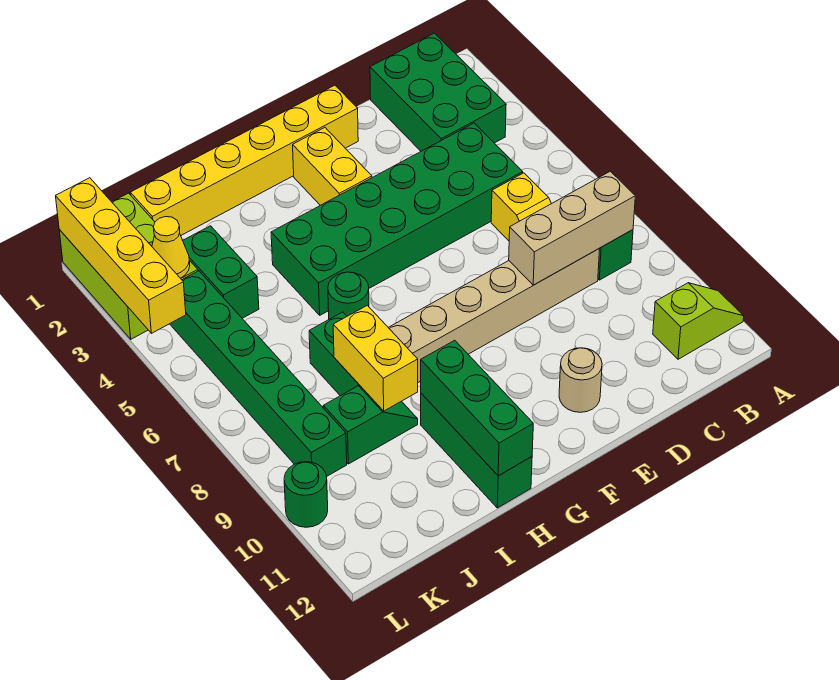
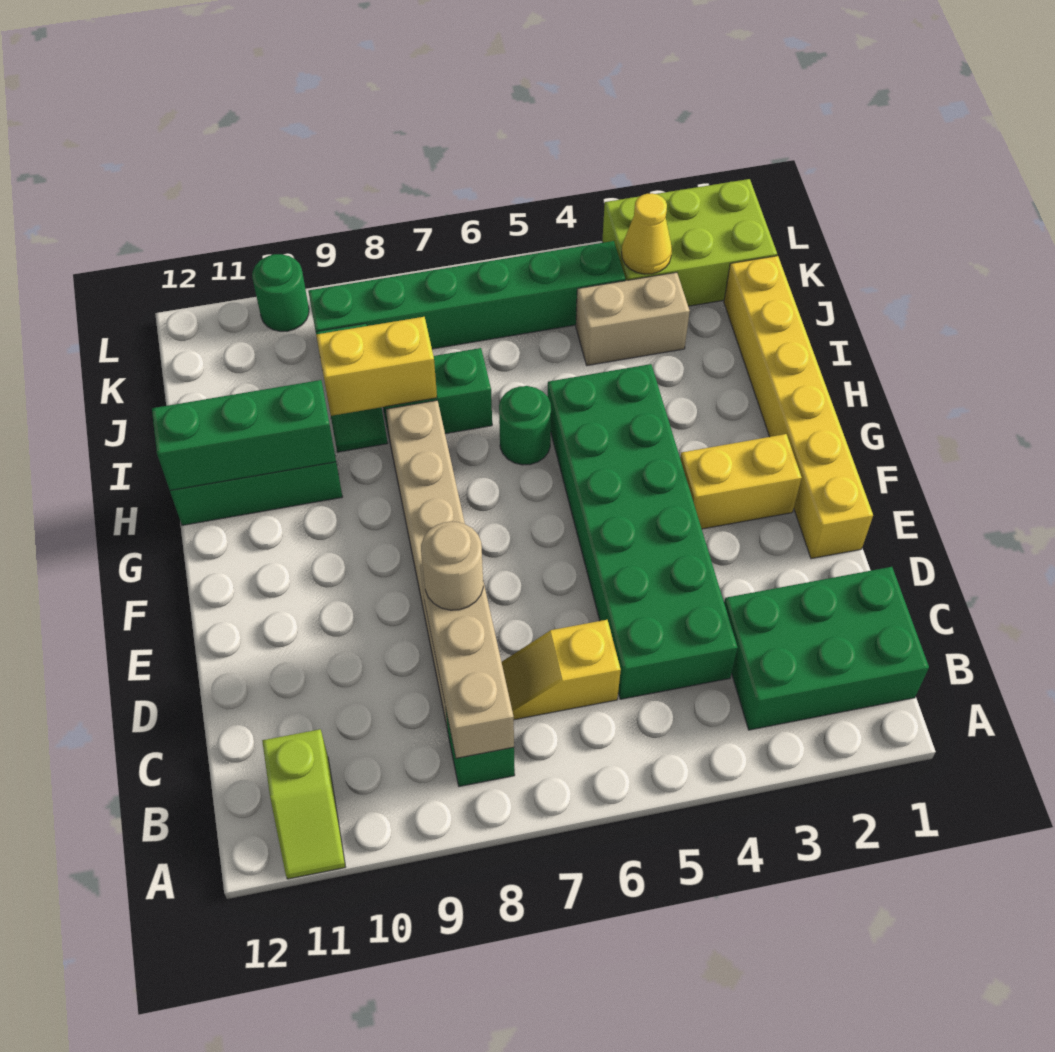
tan 1x1 round brick [559,348,602,412] -> tan 1x1 round brick moved to [421,522,483,610]
green 1x2 brick [183,226,259,318] -> tan 1x2 brick [576,272,690,366]
yellow 1x4 brick [56,178,186,333] -> none

